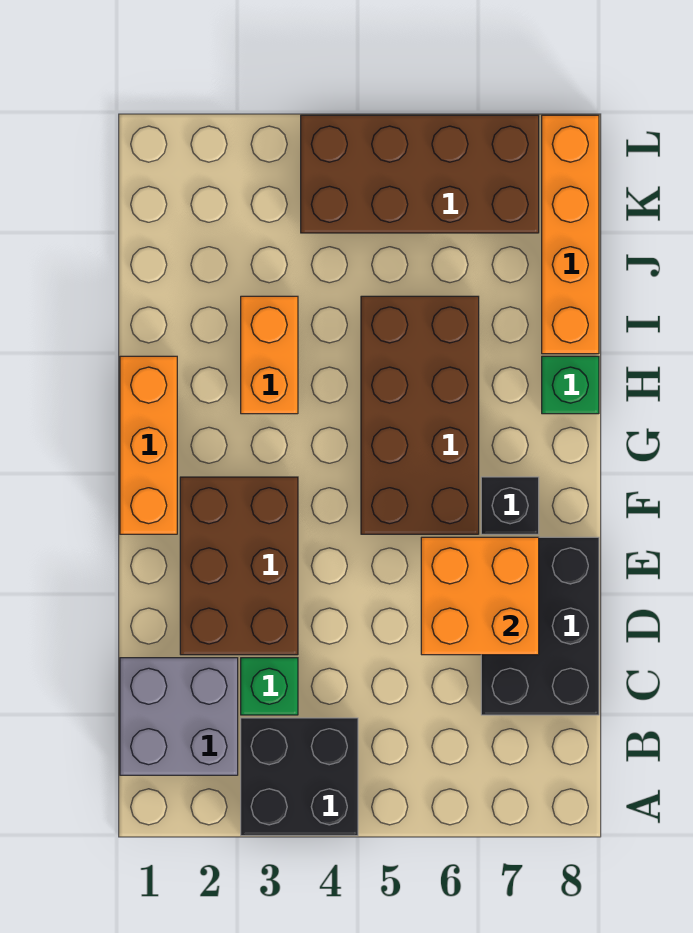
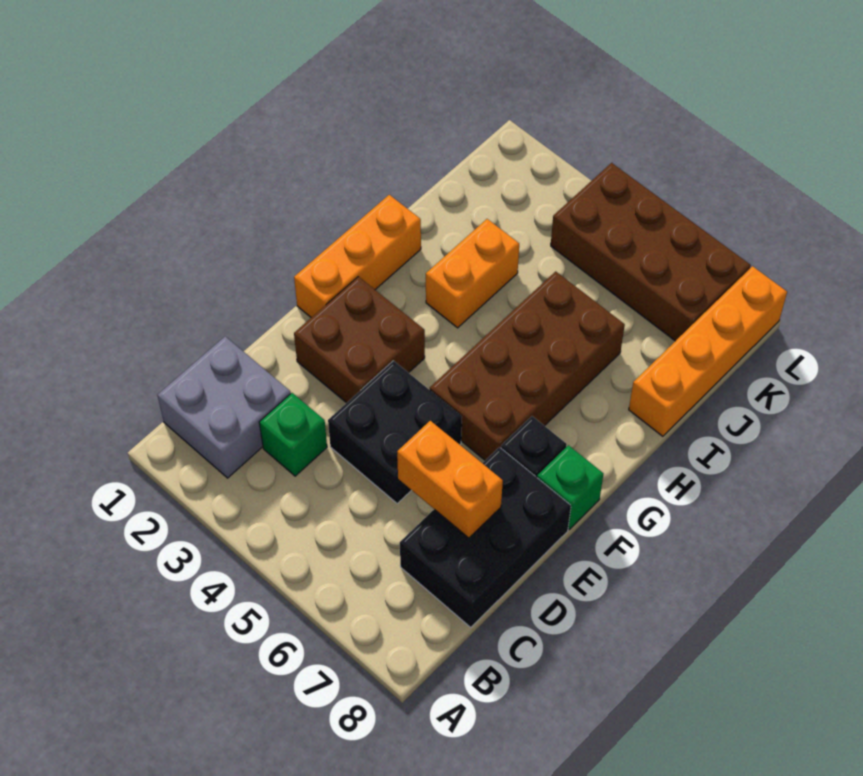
black 2x2 brick [241,718,358,836] -> black 2x2 brick moved to [328,361,462,503]
brown 2x3 brick [180,477,298,655] -> brown 2x2 brick [294,277,425,403]
orange 2x2 brick [421,537,539,655] -> orange 1x2 brick [397,421,503,538]
green 1x1 brick [542,356,599,414] -> green 1x1 brick moved to [537,445,603,529]

